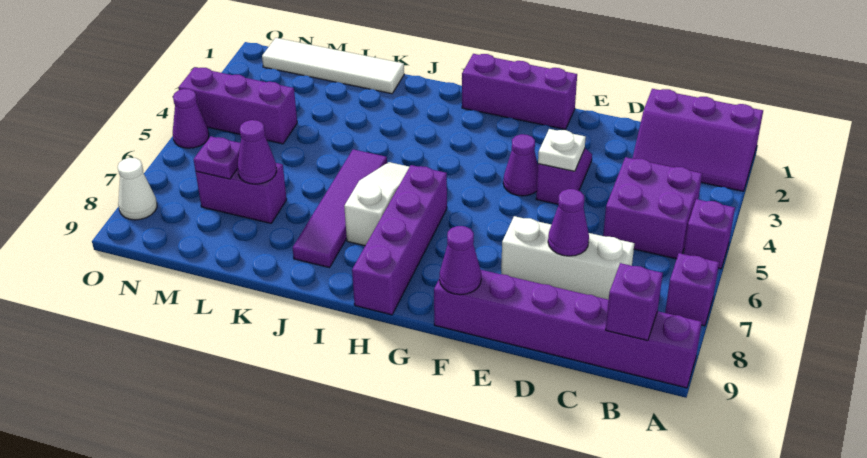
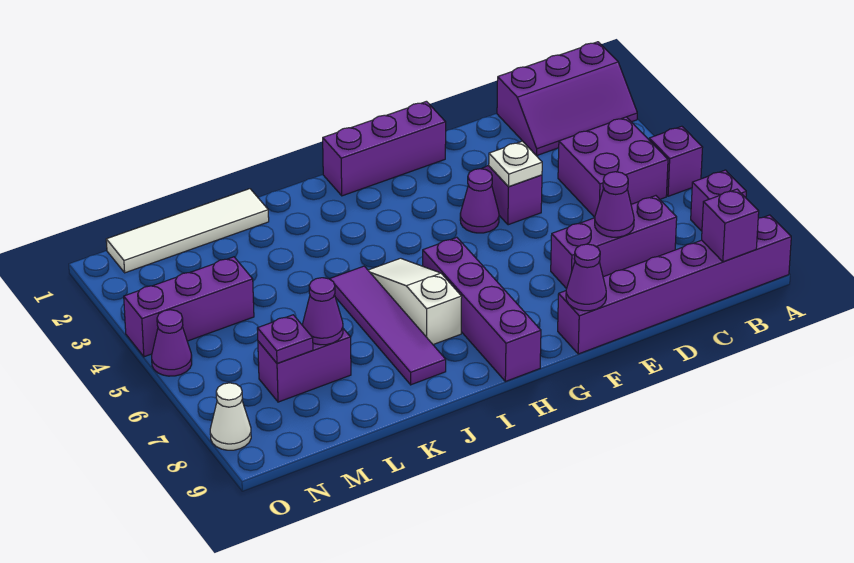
white 1x3 brick [501,216,634,300] -> purple 1x3 brick [551,196,677,289]

